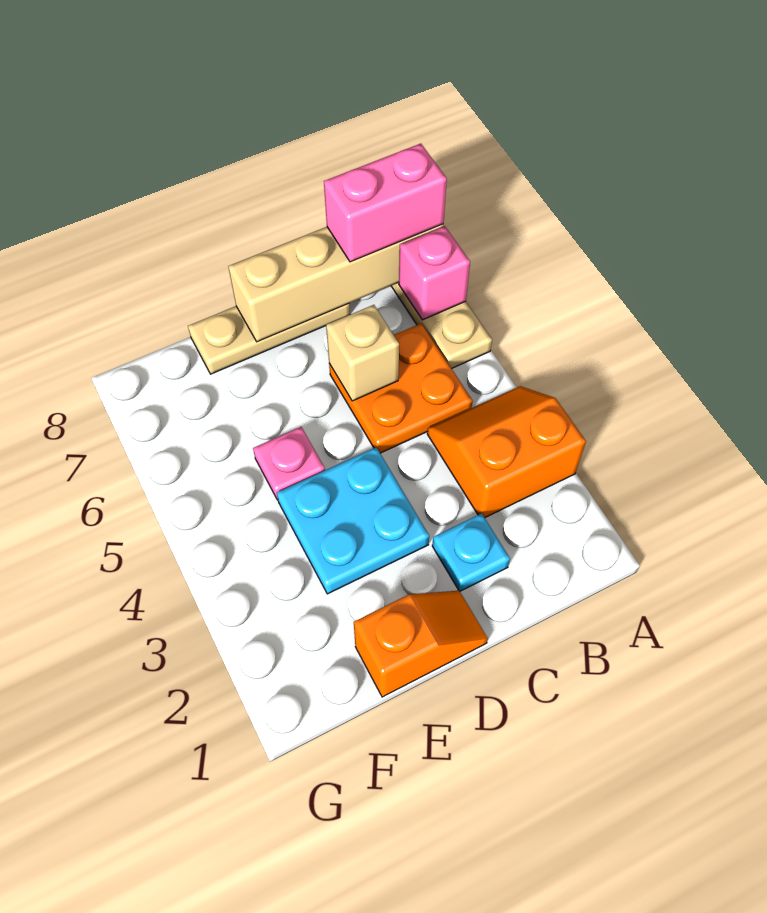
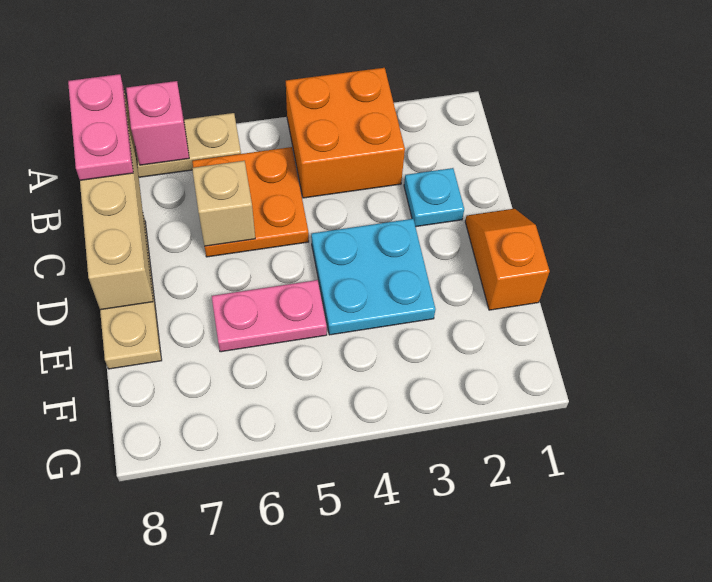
orange 2x2 slope [427,386,586,518] -> orange 2x2 brick [286,68,405,198]
pink 1x2 brick [324,144,447,262] -> pink 1x2 plate [68,74,133,180]
pink 1x1 plate [253,427,325,500] -> pink 1x2 plate [212,280,327,352]

